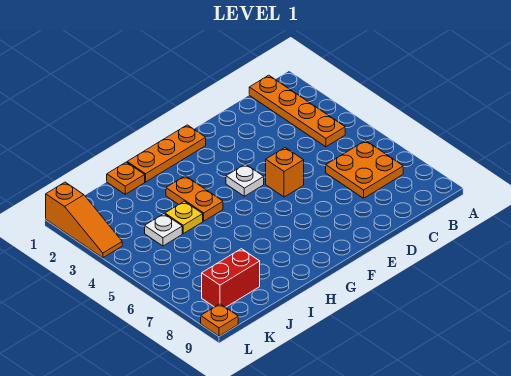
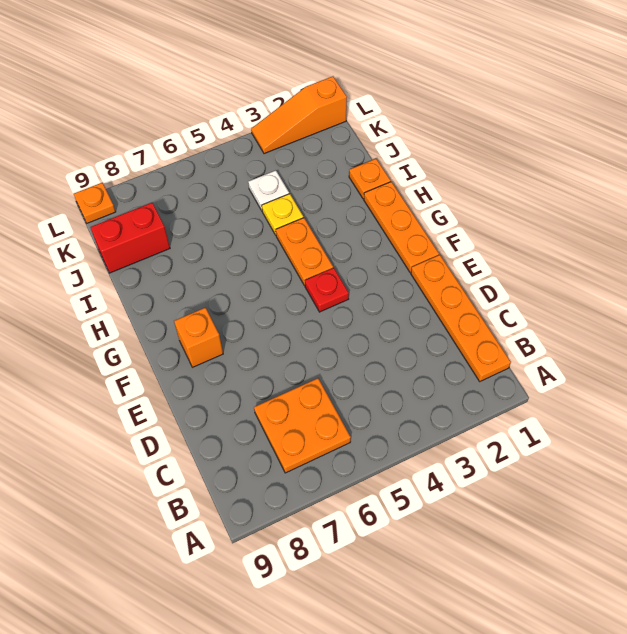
orange 1x4 plate [249,75,345,147] -> orange 1x4 plate turned to [411,255,511,381]
orange 1x1 brick [266,148,304,197] -> orange 1x1 brick moved to [174,308,223,367]
white 1x1 plate [226,164,264,196] -> red 1x1 plate [305,268,349,312]
orange 1x2 plate [166,176,223,221] -> orange 1x2 plate turned to [276,218,333,286]
red 1x2 brick [202,249,260,307] -> red 1x2 brick turned to [90,203,170,273]

